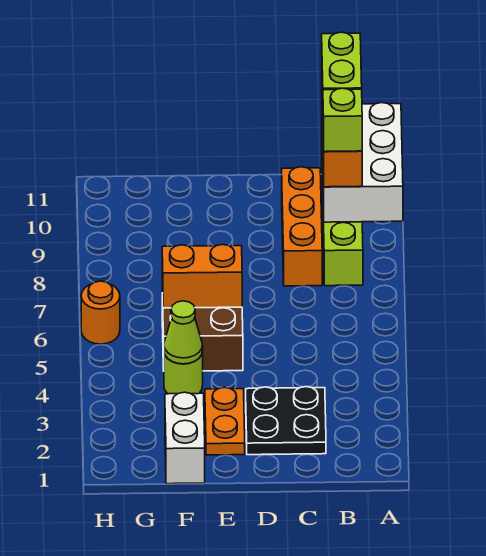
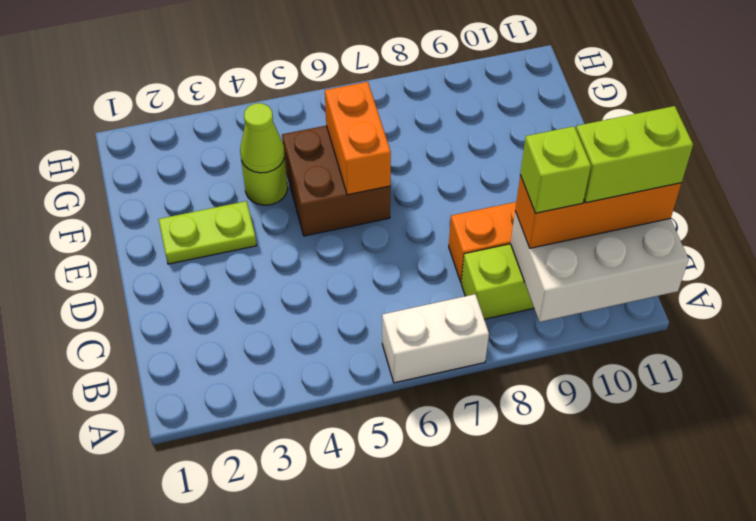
black 2x2 plate [246,387,326,455] -> none
orange 1x2 plate [205,387,245,455] -> lime 1x2 plate [159,201,257,264]
white 1x2 brick [165,392,205,484] -> white 1x2 brick moved to [382,294,489,383]
orange 1x1 round brick [81,281,120,344] -> none

